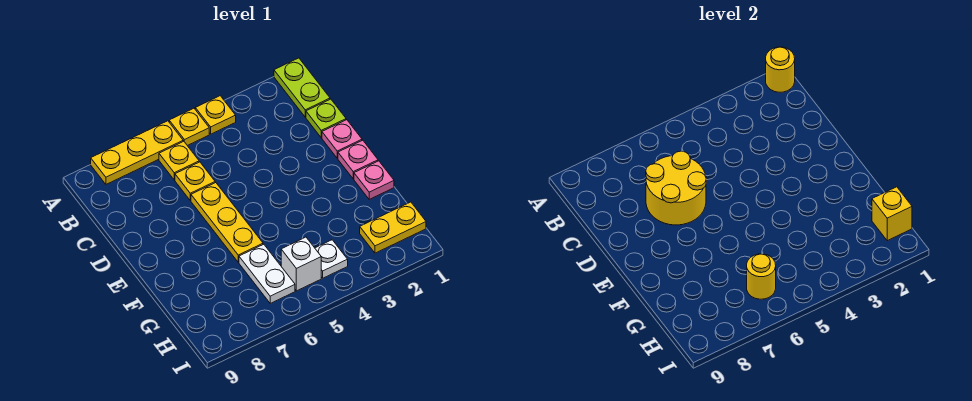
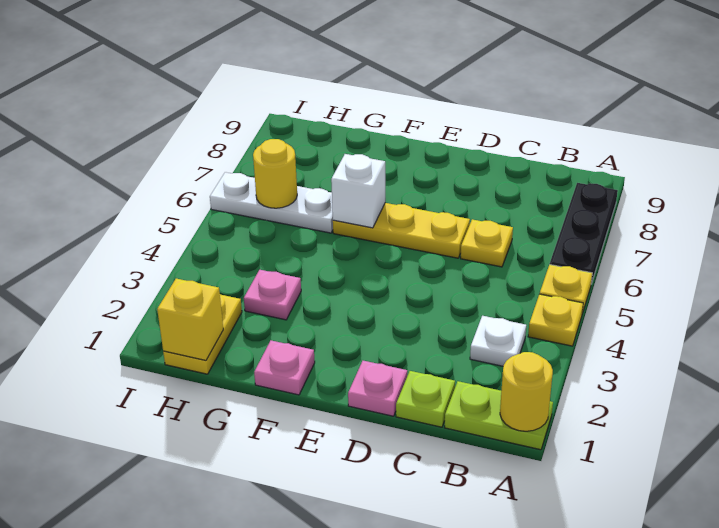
yellow 1x3 plate [91,121,183,184] -> black 1x3 plate [550,183,618,283]
yellow 1x1 plate [159,141,199,180] -> none
yellow 2x2 round brick [646,151,706,225] -> none
pink 1x1 plate [338,140,378,179] -> pink 1x1 plate moved to [244,270,301,320]
white 1x2 plate [239,244,295,303] -> white 1x3 plate [210,172,333,233]
white 1x1 plate [315,240,348,278] -> white 1x1 plate moved to [470,316,526,366]
white 1x1 brick [281,237,321,291] -> white 1x1 brick moved to [331,154,385,228]

